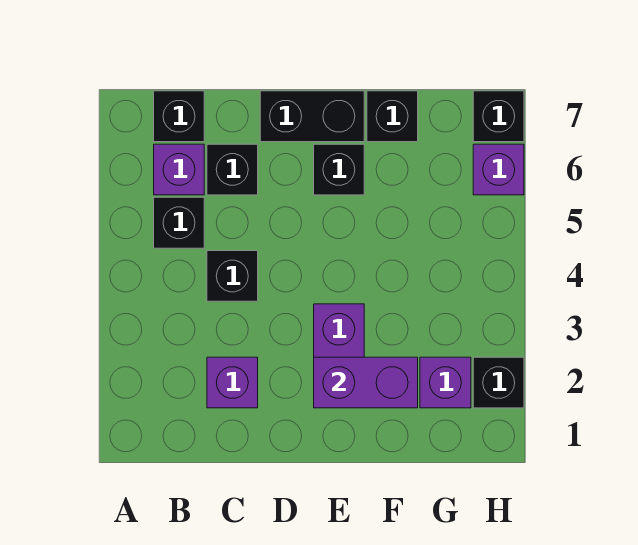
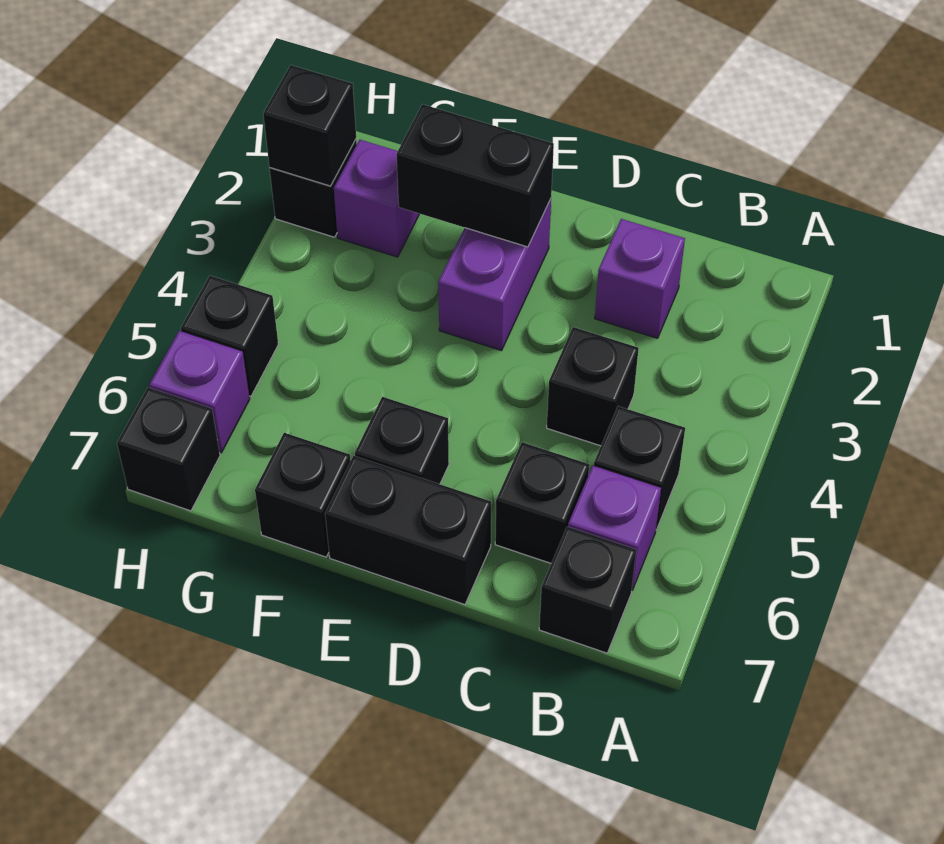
purple 1x2 brick [314,357,418,408] -> black 1x2 brick [396,104,554,247]
none -> black 1x1 brick [263,65,356,186]
none -> black 1x1 brick [181,276,278,396]

